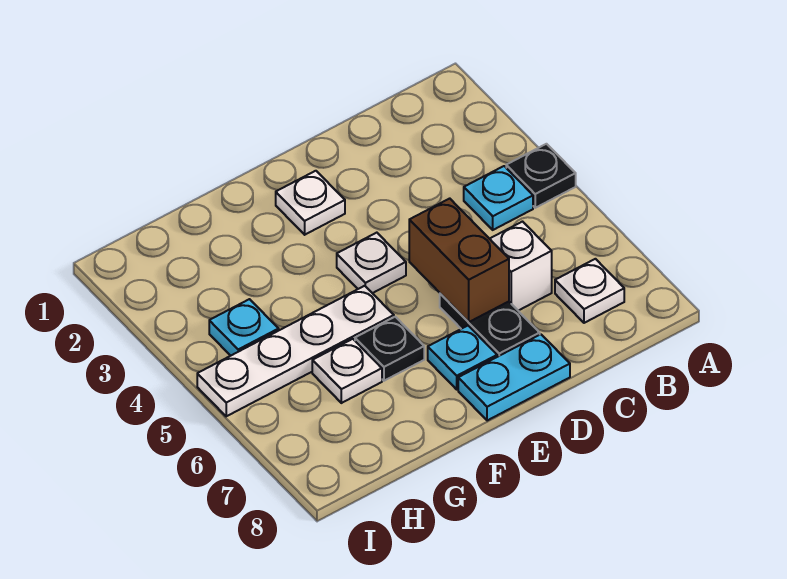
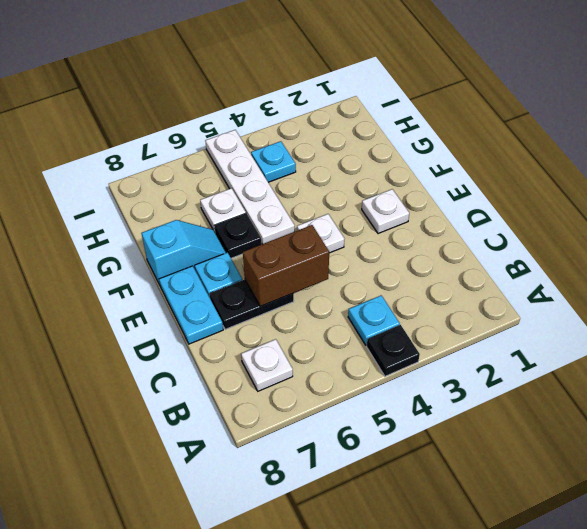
white 1x1 brick [490,222,552,311] -> none
none -> cyan 1x2 slope [142,220,226,285]

